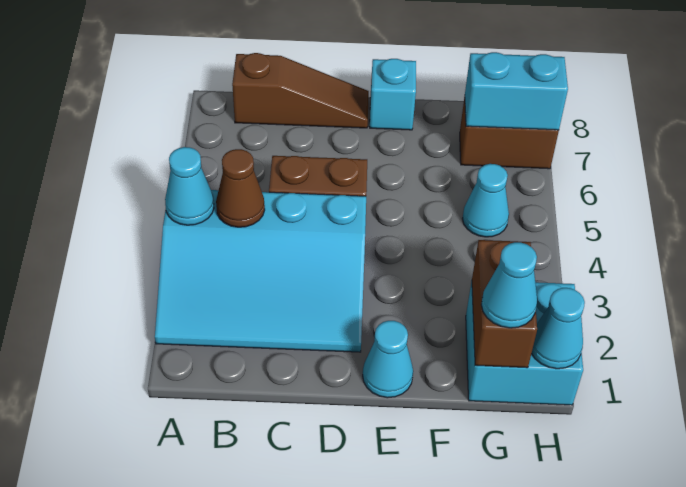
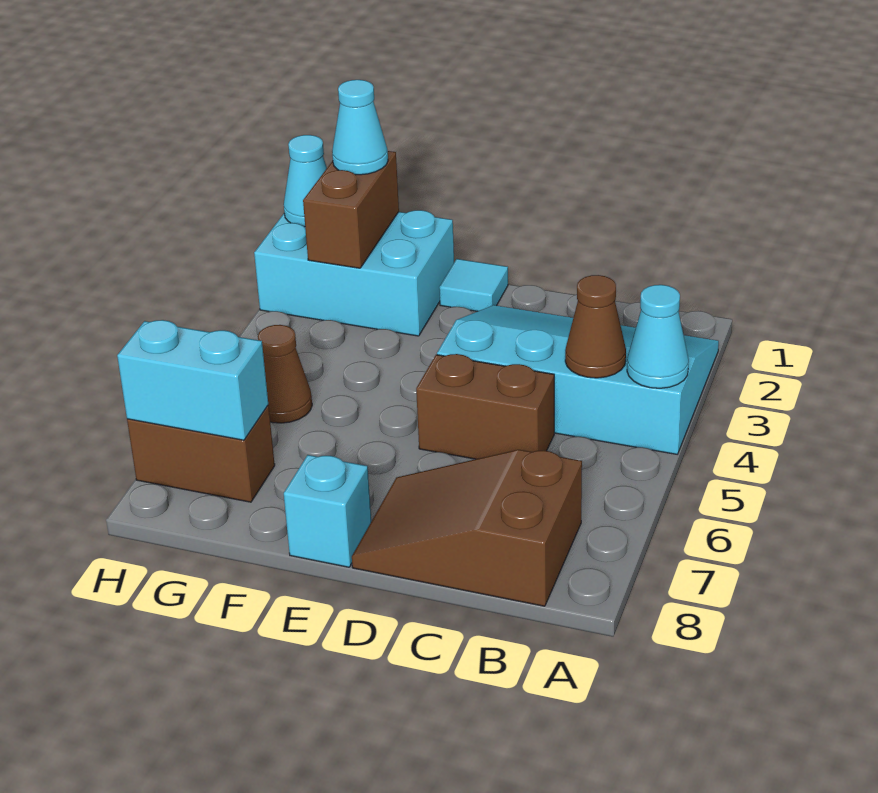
brown 1x3 slope [232,53,369,128] -> brown 2x3 slope [352,450,582,606]
cyan 1x1 cone [363,321,413,398] -> cyan 1x1 tile [439,259,508,311]
cyan 2x2 brick [466,282,583,405] -> cyan 2x3 brick [254,210,454,336]
cyan 1x1 cone [462,164,509,237] -> brown 1x1 cone [258,325,312,423]

